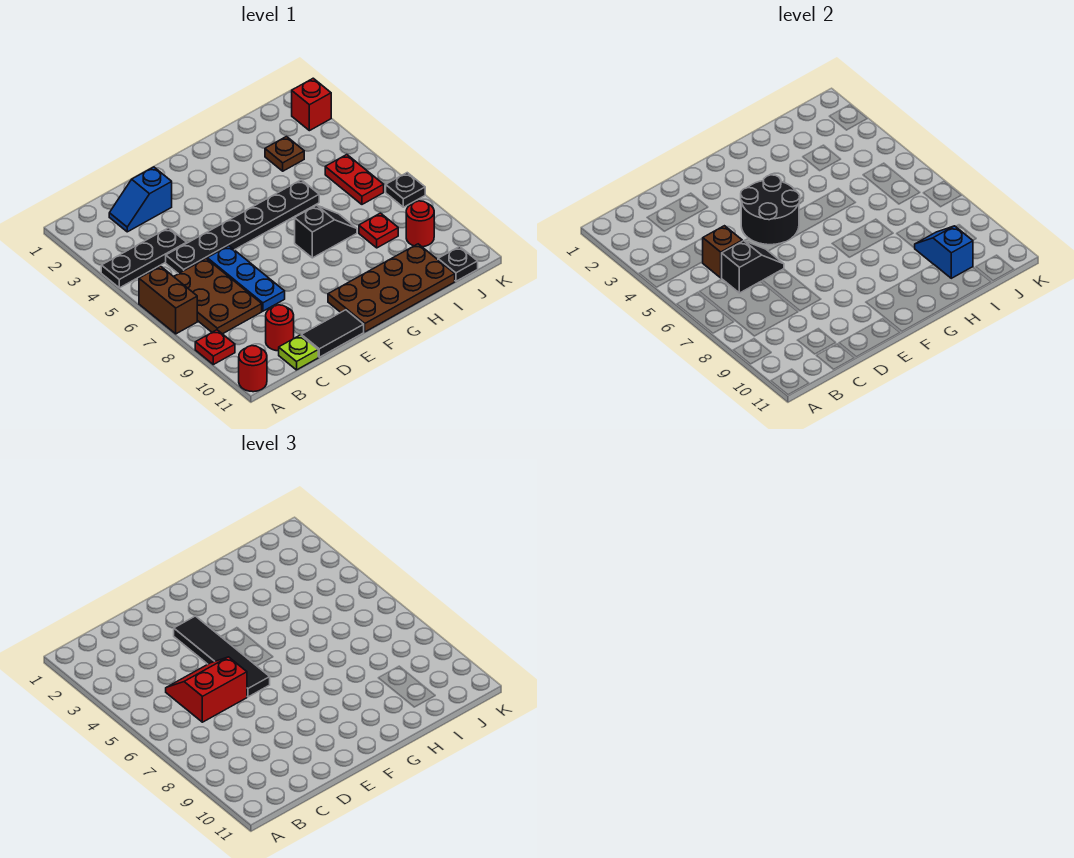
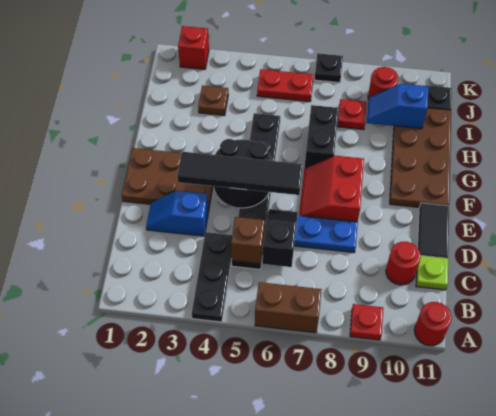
brown 2x3 plate [174,259,262,334] -> brown 2x3 plate moved to [122,148,213,210]
blue 1x2 slope [109,167,172,232] -> blue 1x2 slope turned to [146,190,209,236]
red 2x2 slope [166,657,247,722] -> red 2x2 slope moved to [299,156,364,222]
black 1x2 slope [295,205,357,258] -> black 1x2 brick [304,105,339,168]

